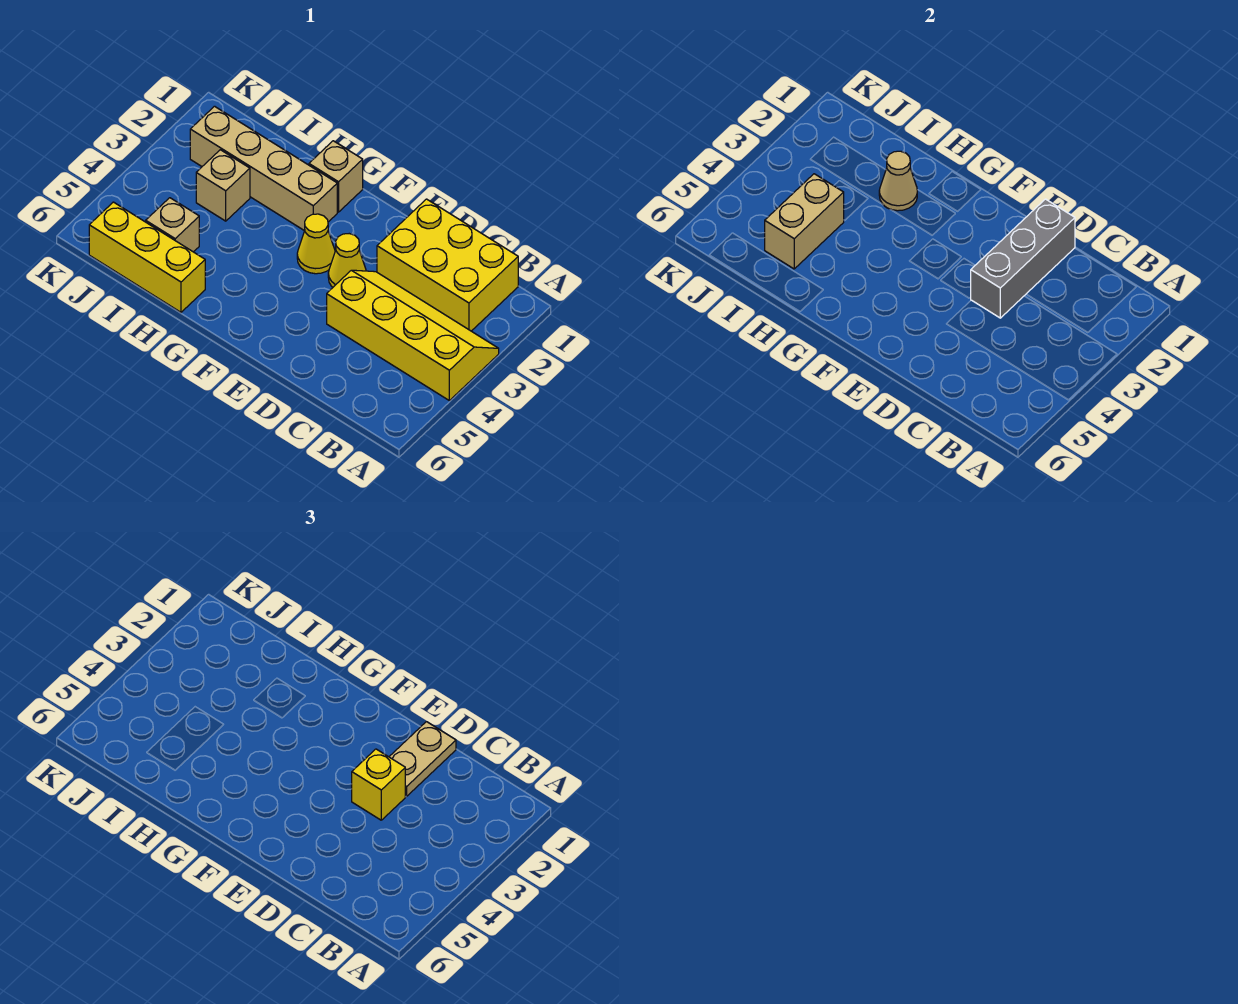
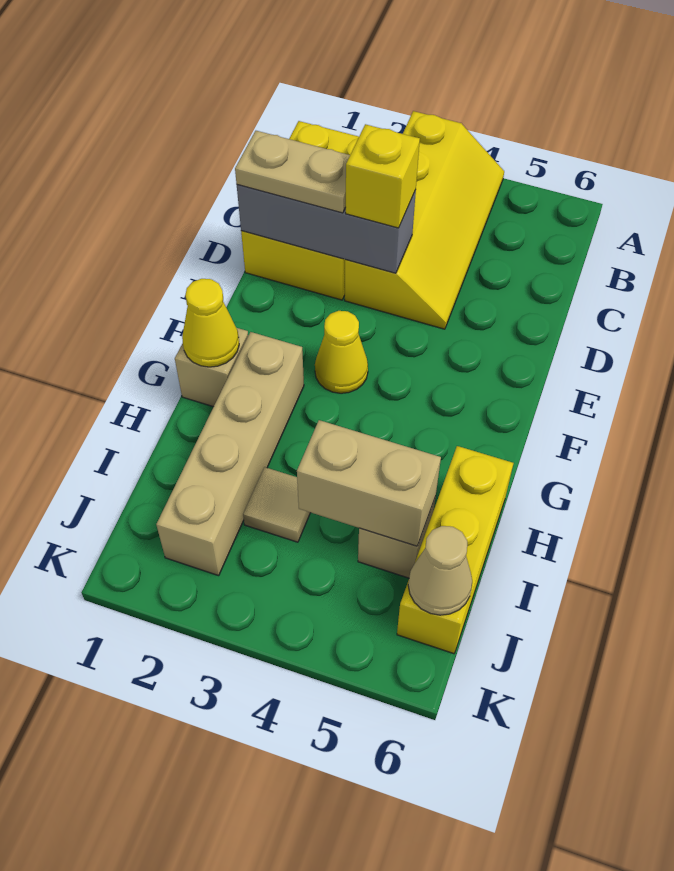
yellow 2x4 slope [327,270,499,400] -> yellow 2x4 slope turned to [345,111,504,329]
yellow 1x1 cone [328,234,366,287] -> yellow 1x1 cone moved to [182,279,239,367]
tan 1x1 cone [879,151,917,211] -> tan 1x1 cone moved to [408,526,472,615]
tan 1x1 brick [196,150,250,221] -> tan 1x1 tile [243,467,310,542]

